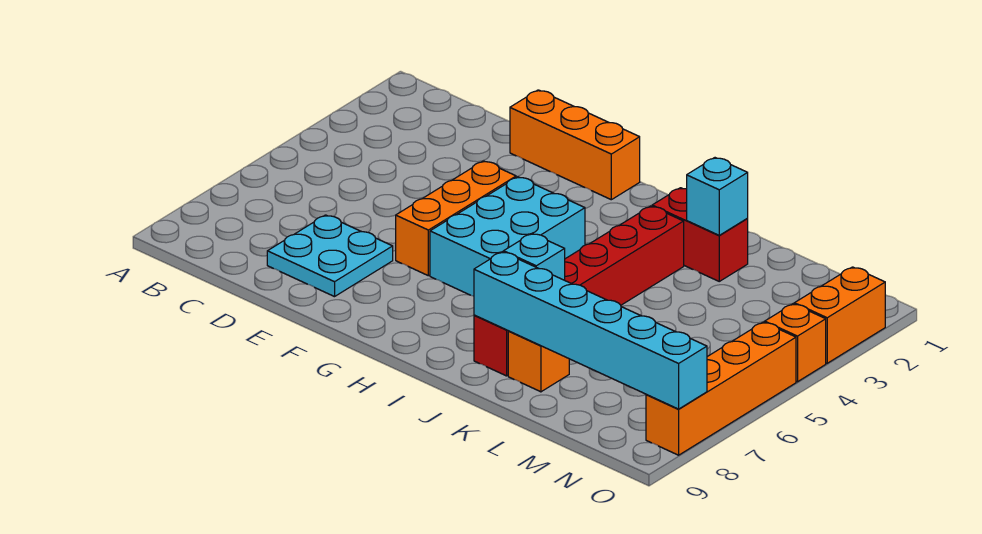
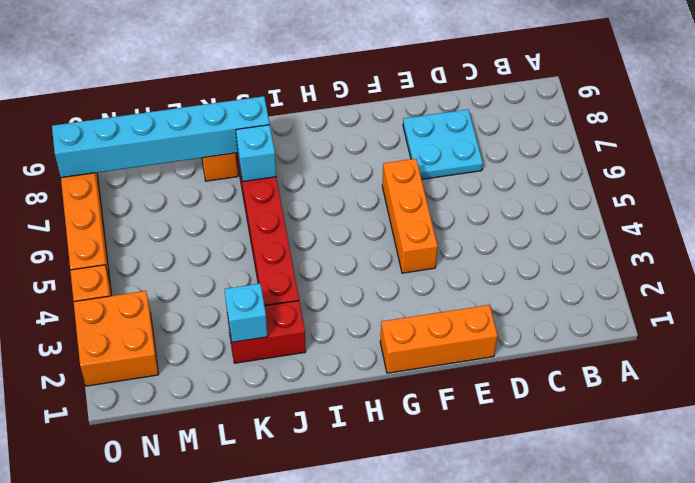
cyan 2x3 brick [430,177,585,296] -> none
orange 1x2 brick [794,267,885,363] -> orange 2x2 brick [74,291,159,386]

